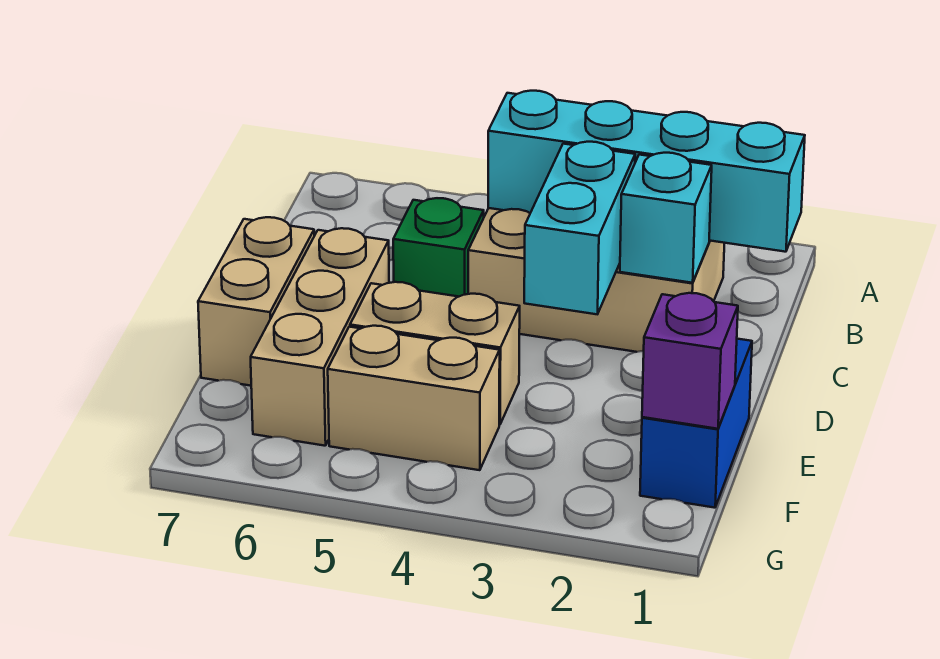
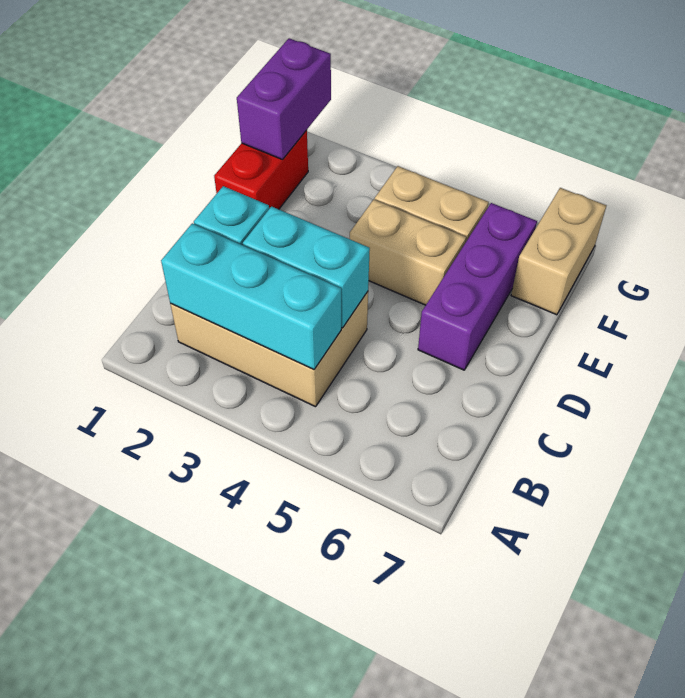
cyan 1x4 brick [488,91,805,252] -> cyan 1x3 brick [161,223,341,370]
cyan 1x2 brick [524,142,635,314] -> cyan 1x2 brick turned to [243,207,370,328]
green 1x1 brick [393,198,484,297] -> none
tan 1x3 brick [251,228,389,446] -> purple 1x3 brick [418,203,537,370]
tan 1x2 brick [198,217,314,386] -> tan 1x2 brick moved to [511,188,606,315]
blue 1x2 brick [640,339,752,508] -> red 1x2 brick [214,130,308,209]
purple 1x1 brick [642,293,738,429] -> purple 1x2 brick [237,38,331,160]

